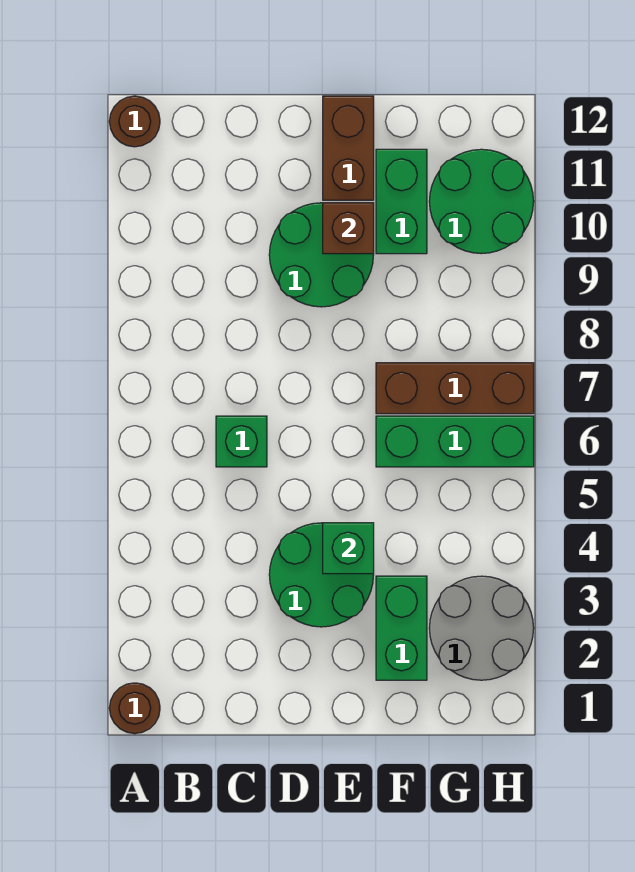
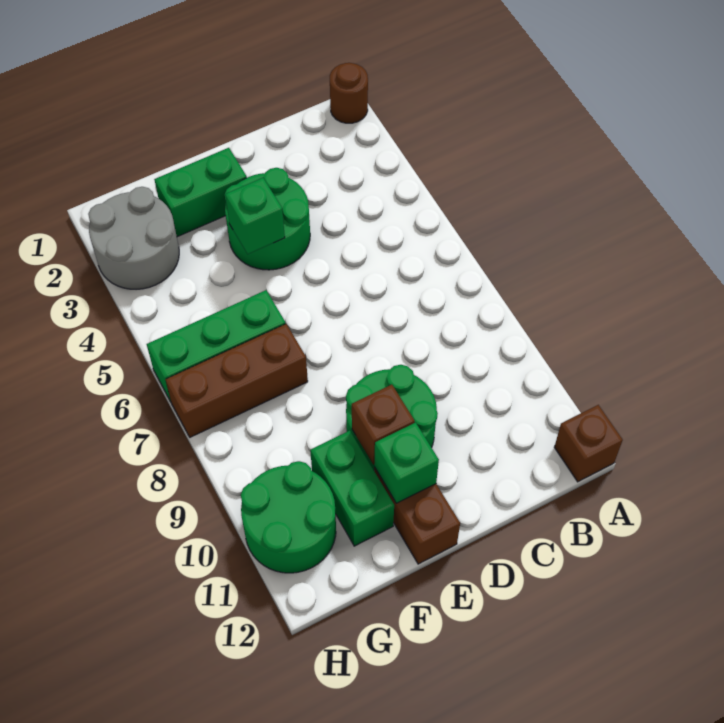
brown 1x1 round brick [109,96,160,147] -> brown 1x1 brick [554,405,623,482]
green 1x1 brick [216,416,267,467] -> green 1x1 brick moved to [374,423,439,503]
green 1x2 brick [376,576,427,680] -> green 1x2 brick turned to [154,148,247,237]

